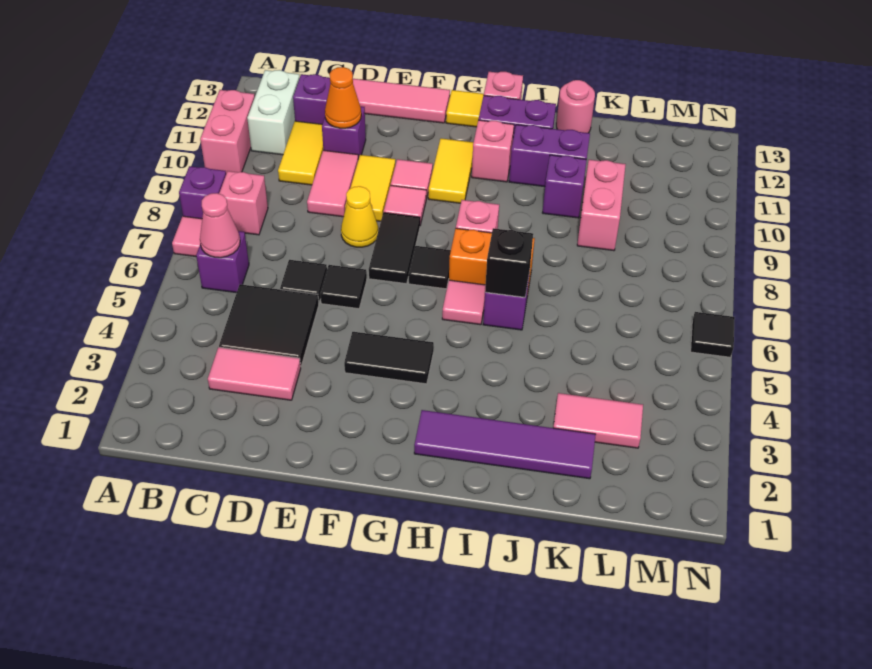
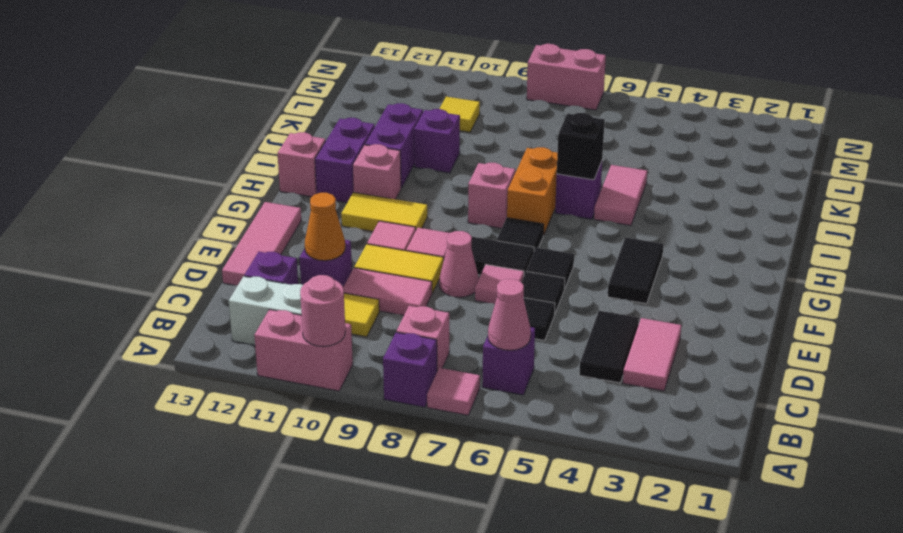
black 2x2 tile [219,284,319,366] -> black 1x2 tile [579,311,639,383]
yellow 1x1 cone [341,186,378,247] -> pink 1x1 cone [439,231,479,297]
yellow 1x1 tile [446,90,484,127] -> yellow 1x1 tile moved to [439,97,480,132]
purple 1x4 tile [414,410,596,479] -> none
pink 1x1 tile [442,280,486,325] -> pink 1x1 tile moved to [475,265,524,304]
pink 1x1 round brick [556,80,595,133] -> pink 1x1 round brick moved to [300,275,345,347]
pink 1x2 tile [553,393,643,448] -> pink 1x2 tile moved to [594,165,647,226]
pink 1x2 brick [577,160,626,251] -> pink 1x2 brick moved to [527,44,606,110]
black 1x1 tile [691,312,735,357] -> black 1x1 tile moved to [526,247,574,289]

